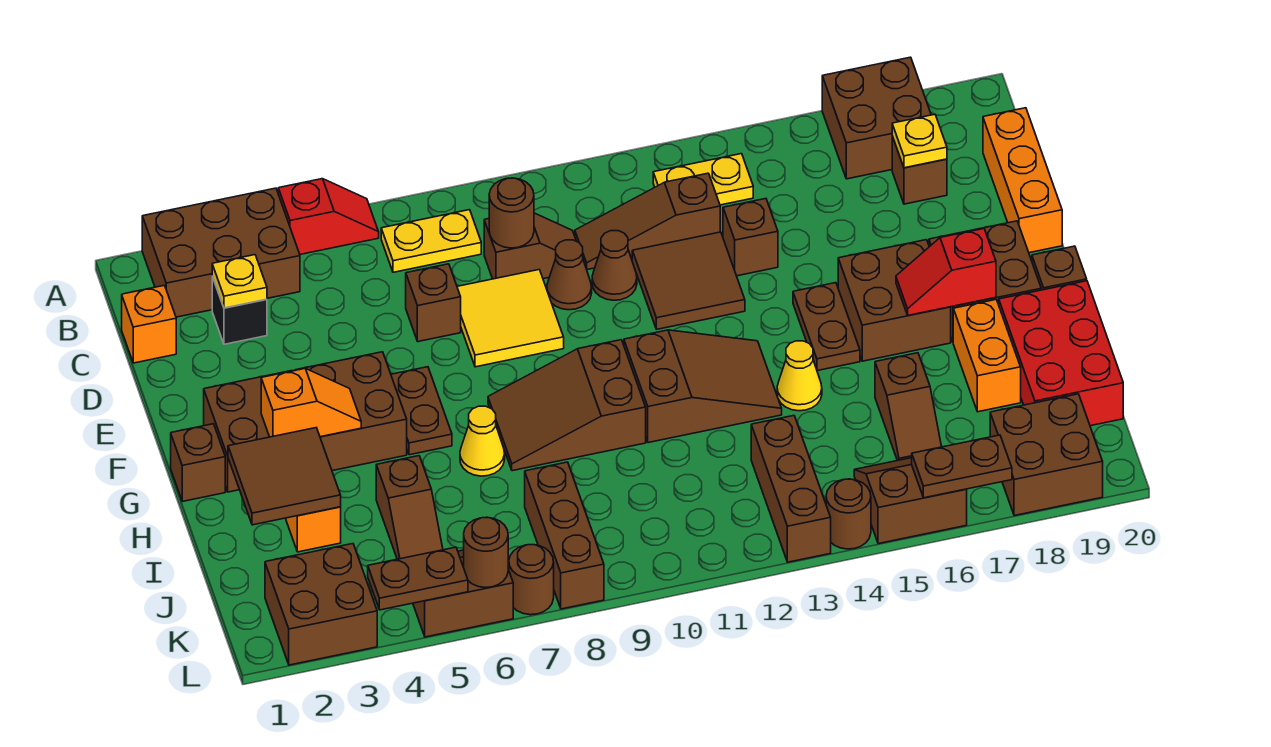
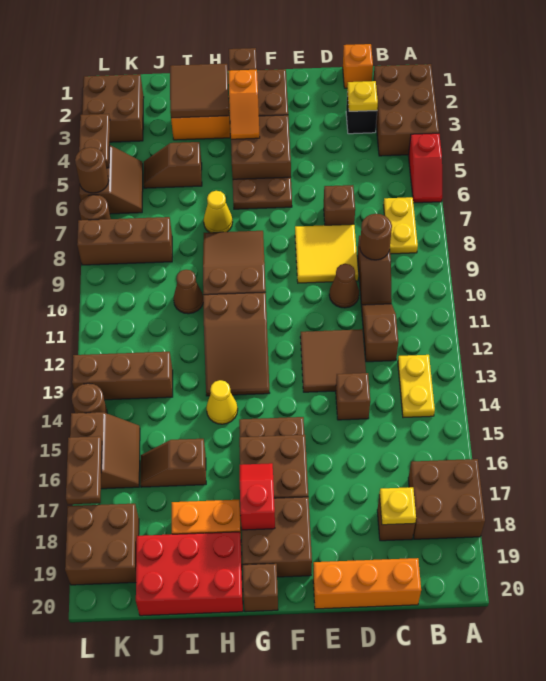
brown 1x3 slope [575,173,720,270] -> brown 1x2 slope [361,304,398,362]
brown 1x1 cone [592,231,637,300] -> brown 1x1 cone moved to [174,270,203,314]

